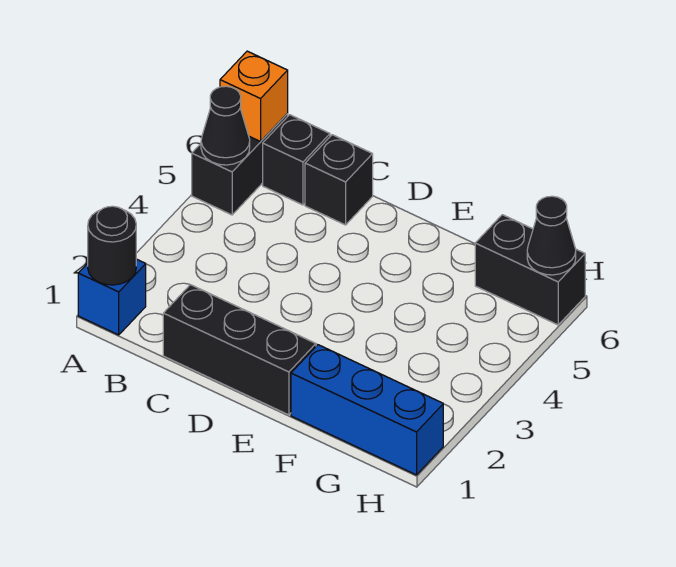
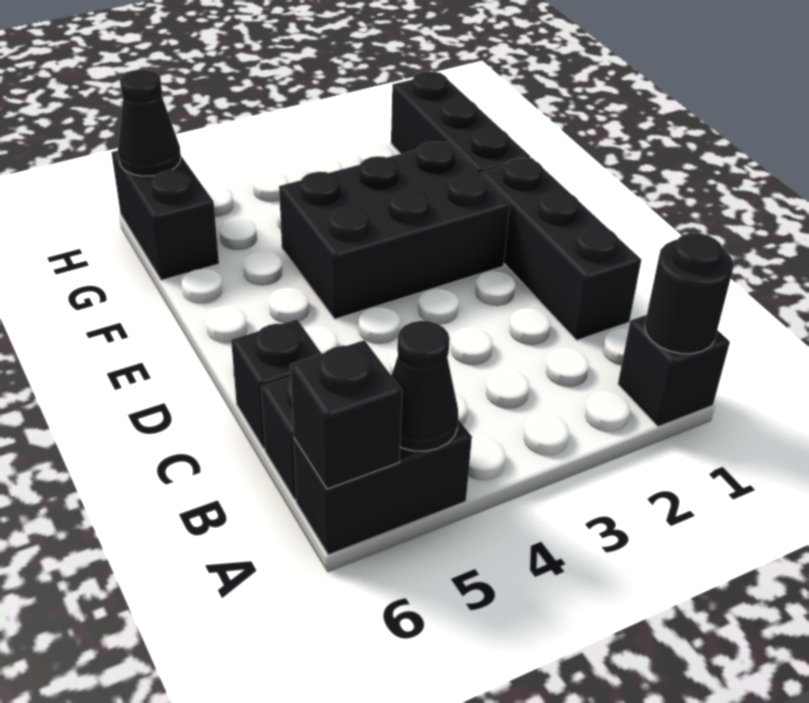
blue 1x1 brick [78,259,146,335] -> black 1x1 brick [618,315,730,427]
orange 1x1 brick [220,51,288,142] -> black 1x1 brick [290,340,402,489]
none -> black 2x3 brick [279,142,510,319]
blue 1x3 brick [291,345,443,475] -> black 1x3 brick [391,71,530,175]

